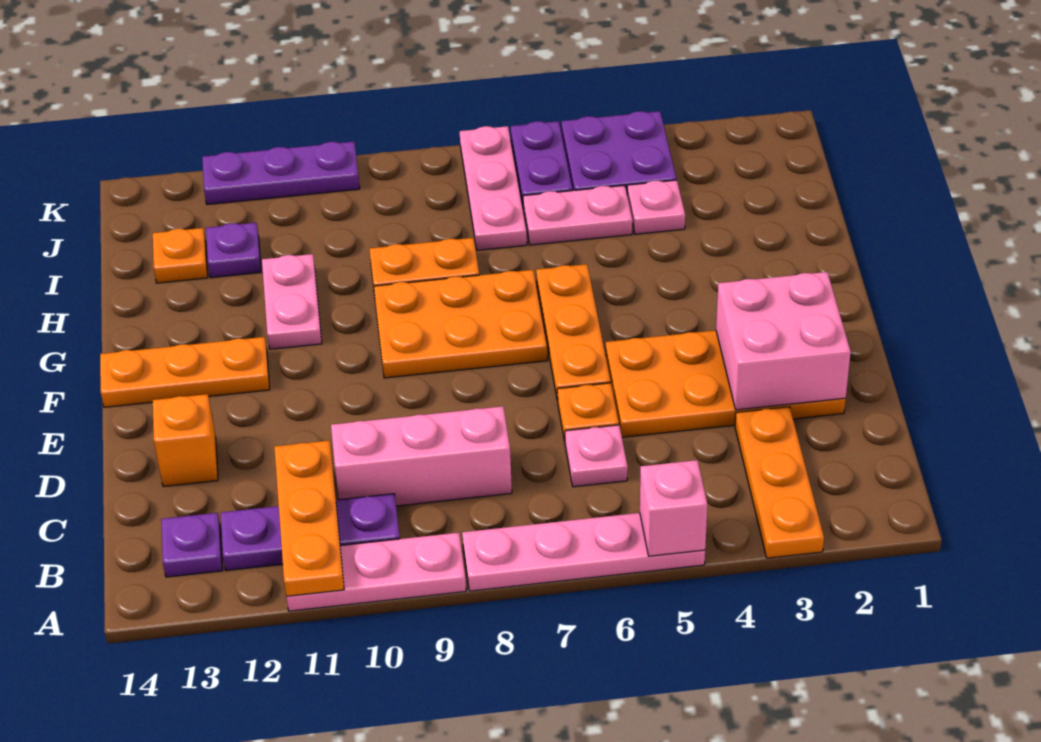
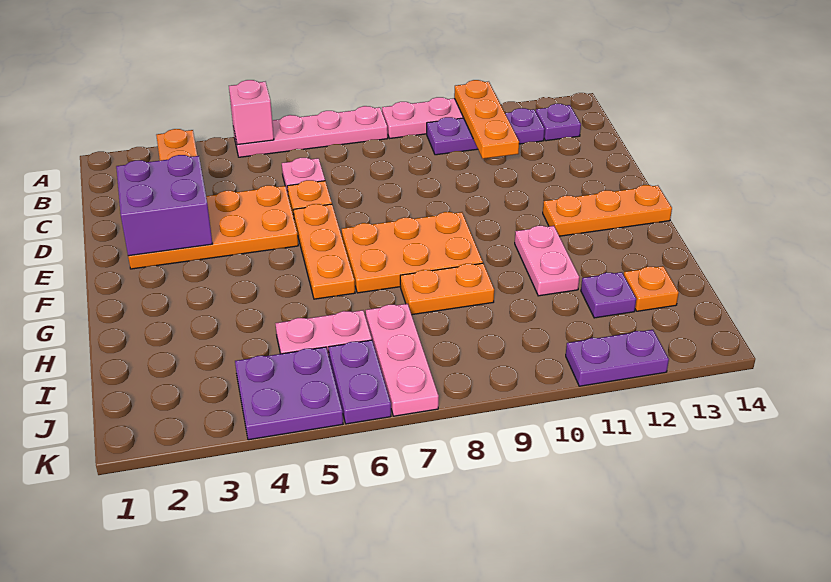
pink 1x3 brick [331,406,512,506] -> none
pink 2x2 brick [716,272,851,410] -> purple 2x2 brick [116,155,213,256]
orange 1x1 brick [153,394,218,487] -> none
pink 1x1 plate [627,180,685,234] -> none
purple 1x3 plate [202,142,360,205] -> purple 1x2 plate [566,330,669,386]

